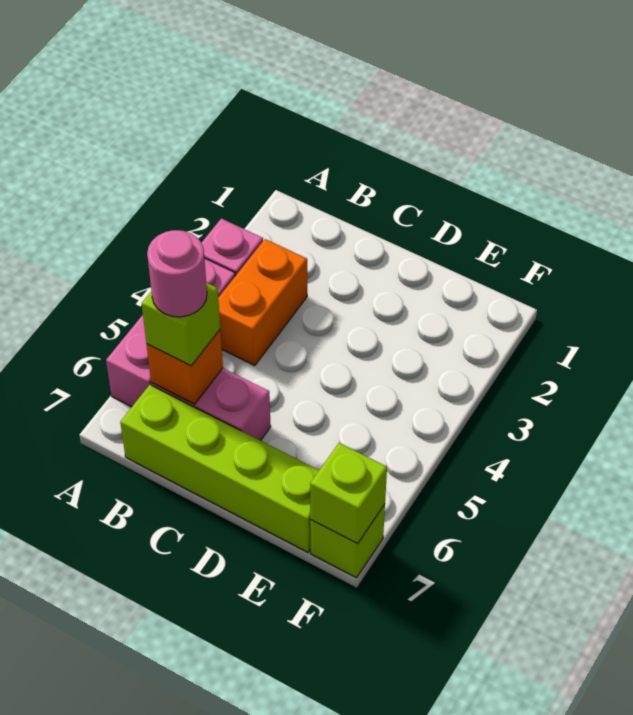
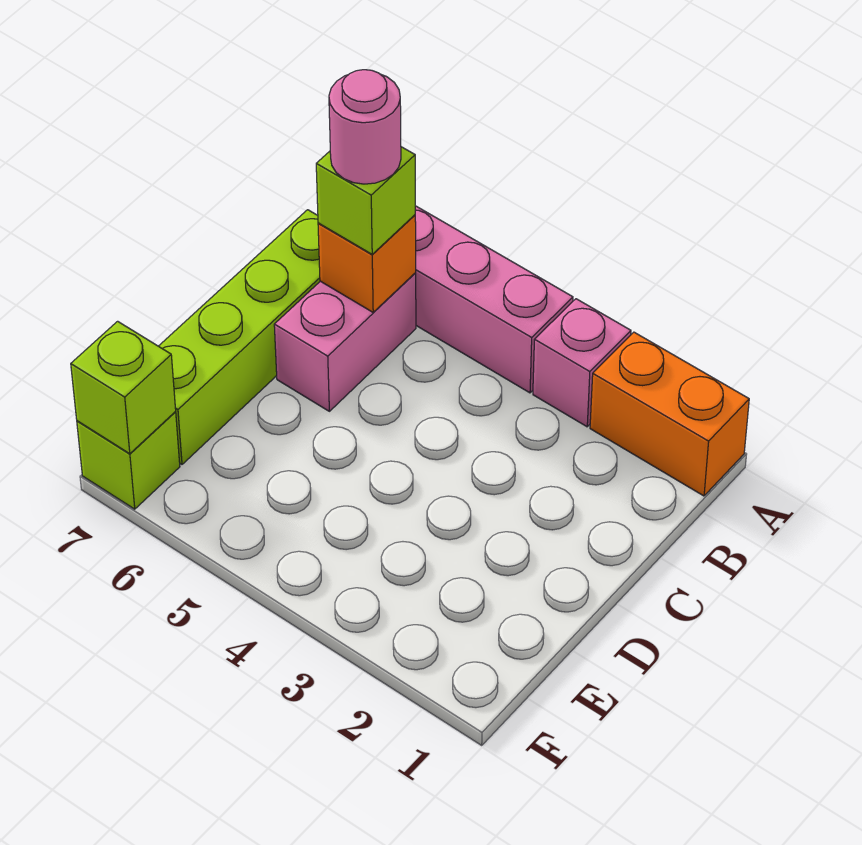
orange 1x2 brick [218,239,307,366] -> orange 1x2 brick moved to [590,332,749,496]

